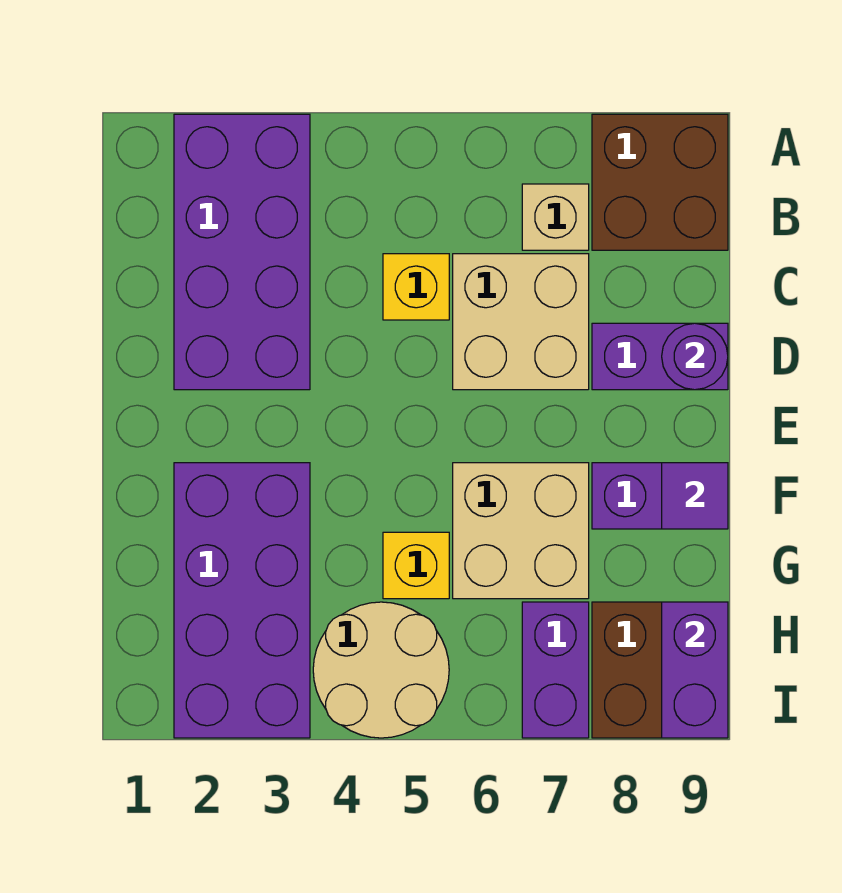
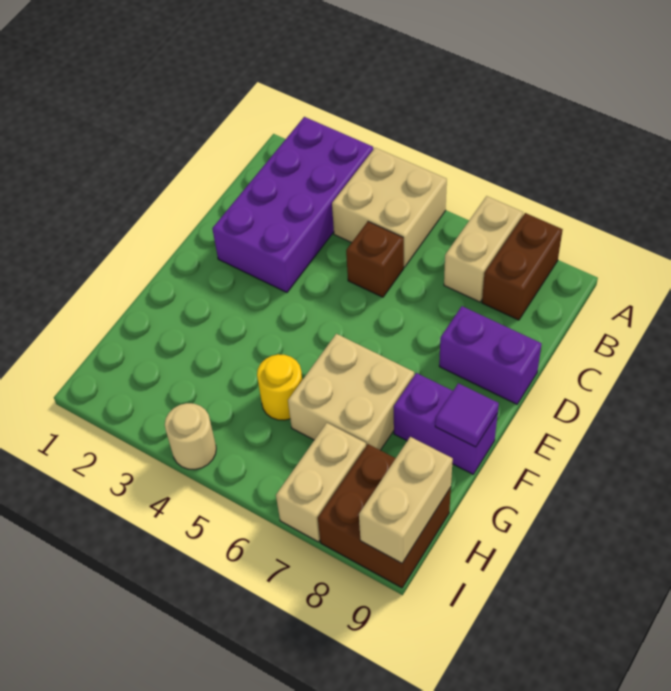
brown 2x2 brick [592,114,728,250] -> brown 1x2 brick [482,213,563,320]
tan 1x1 brick [522,184,589,250] -> tan 1x2 brick [444,196,523,302]
yellow 1x1 brick [383,254,449,320] -> brown 1x1 brick [346,222,404,297]
tan 2x2 brick [453,254,589,390] -> tan 2x2 brick moved to [332,148,447,267]
purple 1x1 round brick [662,323,728,390] -> none
purple 2x4 brick [174,463,310,738] -> none
yellow 1x1 brick [383,532,449,599] -> yellow 1x1 round brick [257,354,302,420]
tan 2x2 round brick [313,602,449,738] -> tan 1x1 round brick [165,403,216,469]
purple 1x2 brick [522,602,589,738] -> tan 1x2 brick [276,423,366,542]
purple 1x2 brick [662,602,728,738] -> tan 1x2 brick [359,437,453,563]

